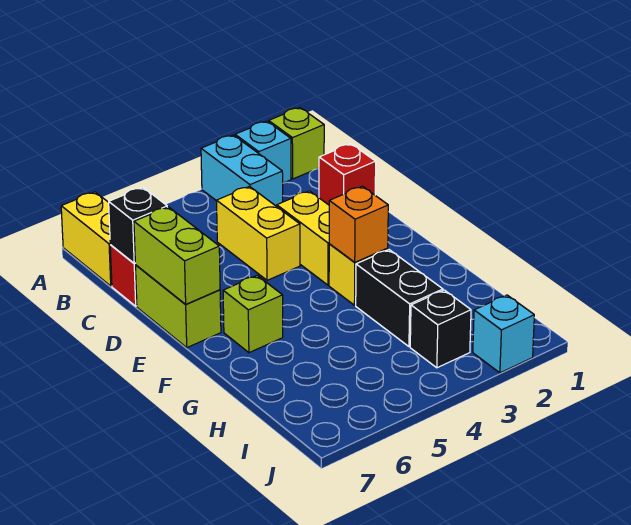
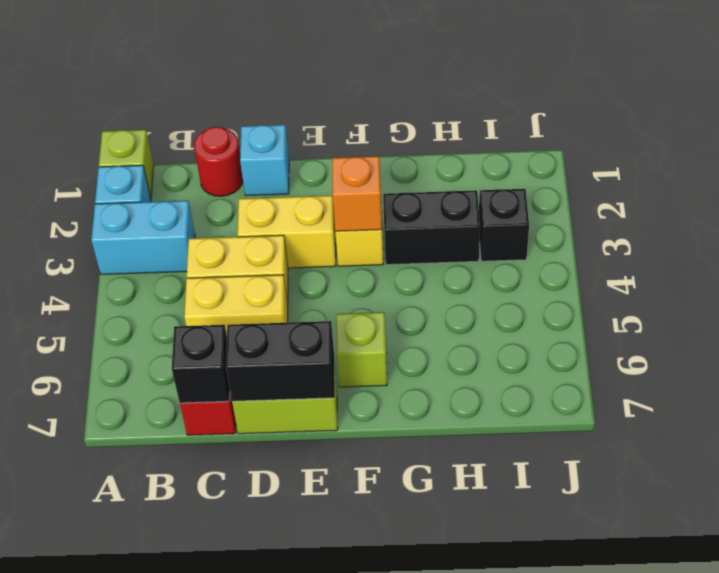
yellow 1x2 brick [61,192,112,286] -> yellow 1x2 brick moved to [184,275,288,334]
red 1x1 brick [319,144,376,205] -> red 1x1 round brick [194,127,243,196]
lime 1x2 brick [134,207,220,304] -> black 1x2 brick [226,321,335,401]
cyan 1x1 brick [473,295,534,373] -> cyan 1x1 brick moved to [240,125,289,196]

